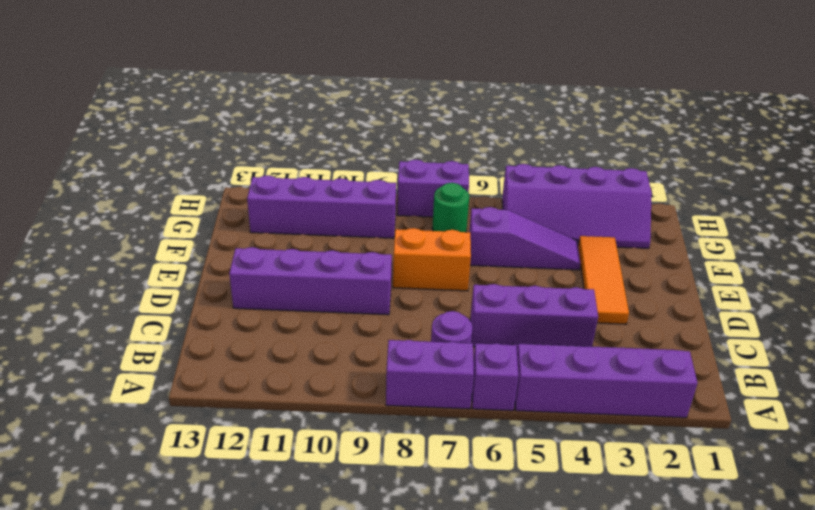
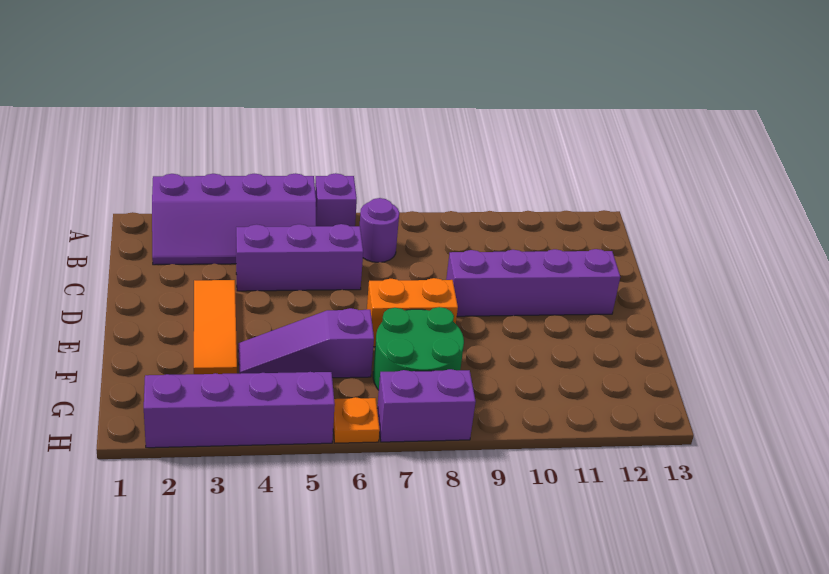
purple 1x2 brick [386,340,474,409] -> none
green 1x1 round brick [432,183,469,232] -> green 2x2 round brick [373,307,464,390]
purple 1x4 brick [247,175,396,238] -> none
none -> orange 1x1 plate [333,397,380,443]

